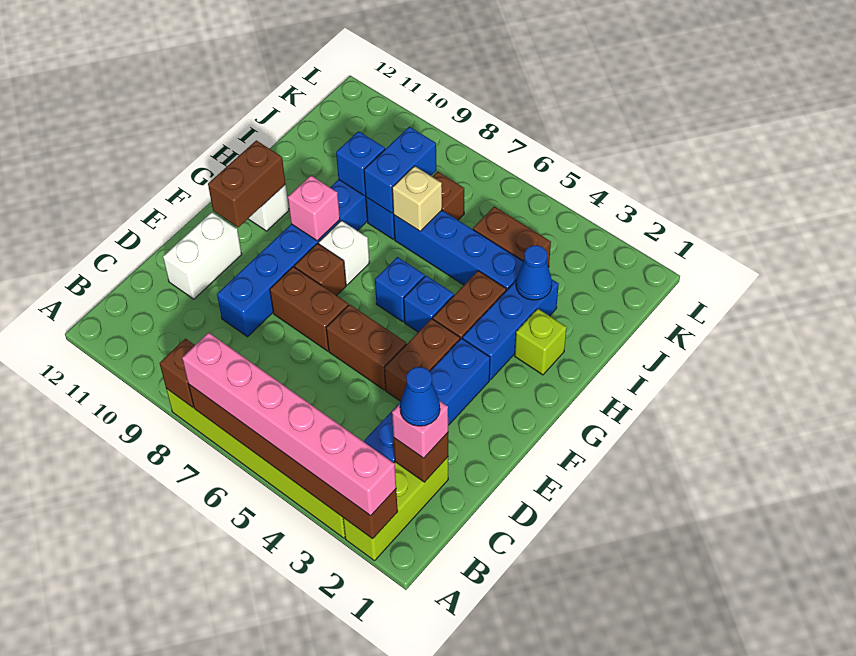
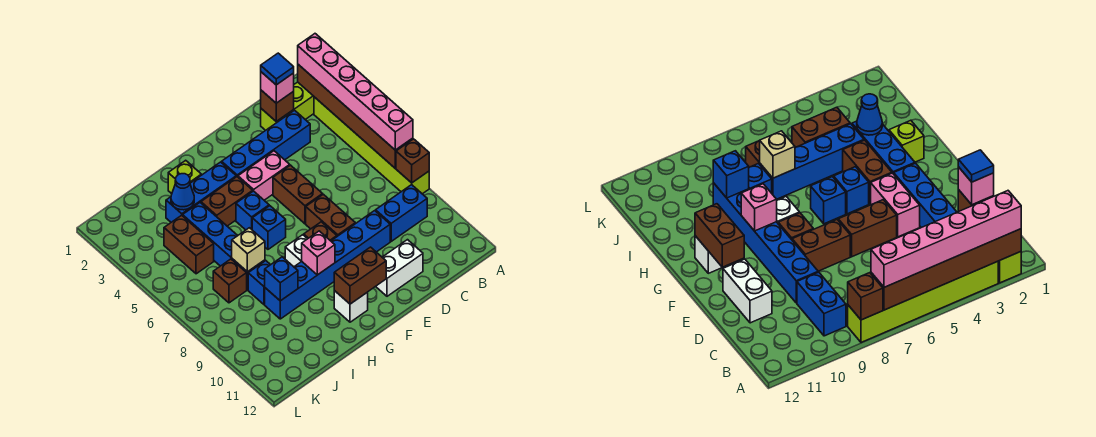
blue 1x1 cone [400,367,440,426] -> blue 1x1 tile [261,53,294,85]
brown 1x2 brick [385,319,460,401] -> pink 1x2 brick [238,151,290,200]
blue 1x2 brick [364,127,436,213] -> blue 1x2 brick moved to [376,185,427,241]

